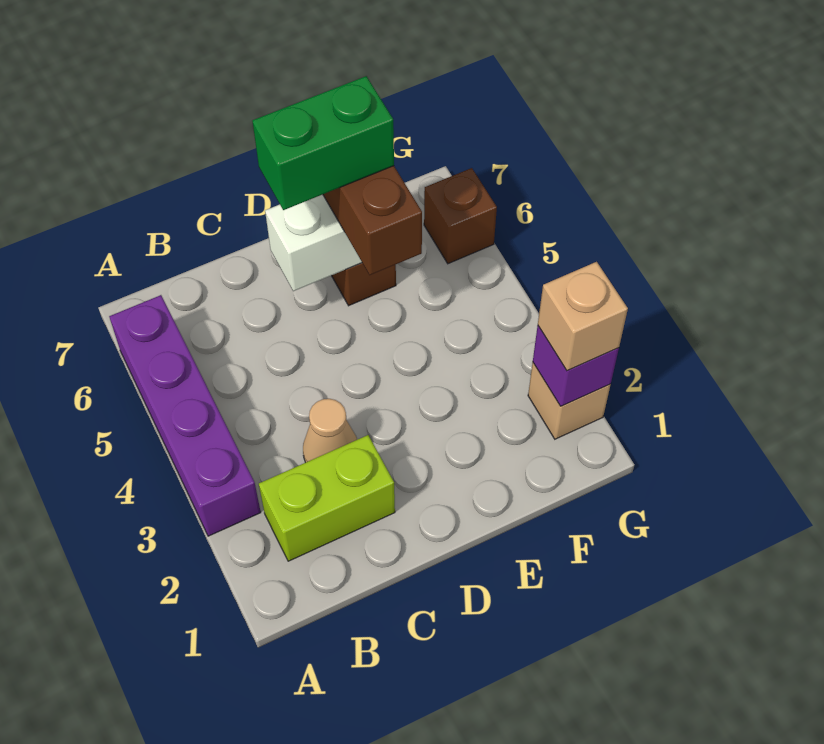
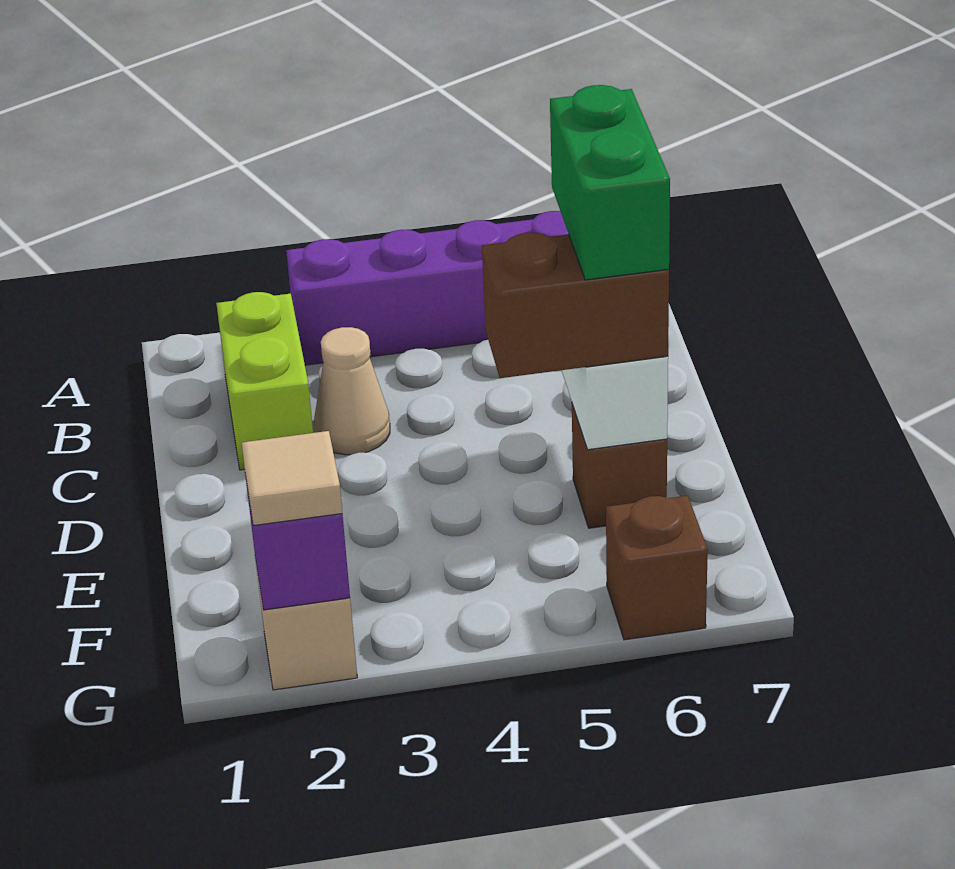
tan 1x1 brick [538,262,628,371] -> tan 1x1 tile [242,431,342,526]

